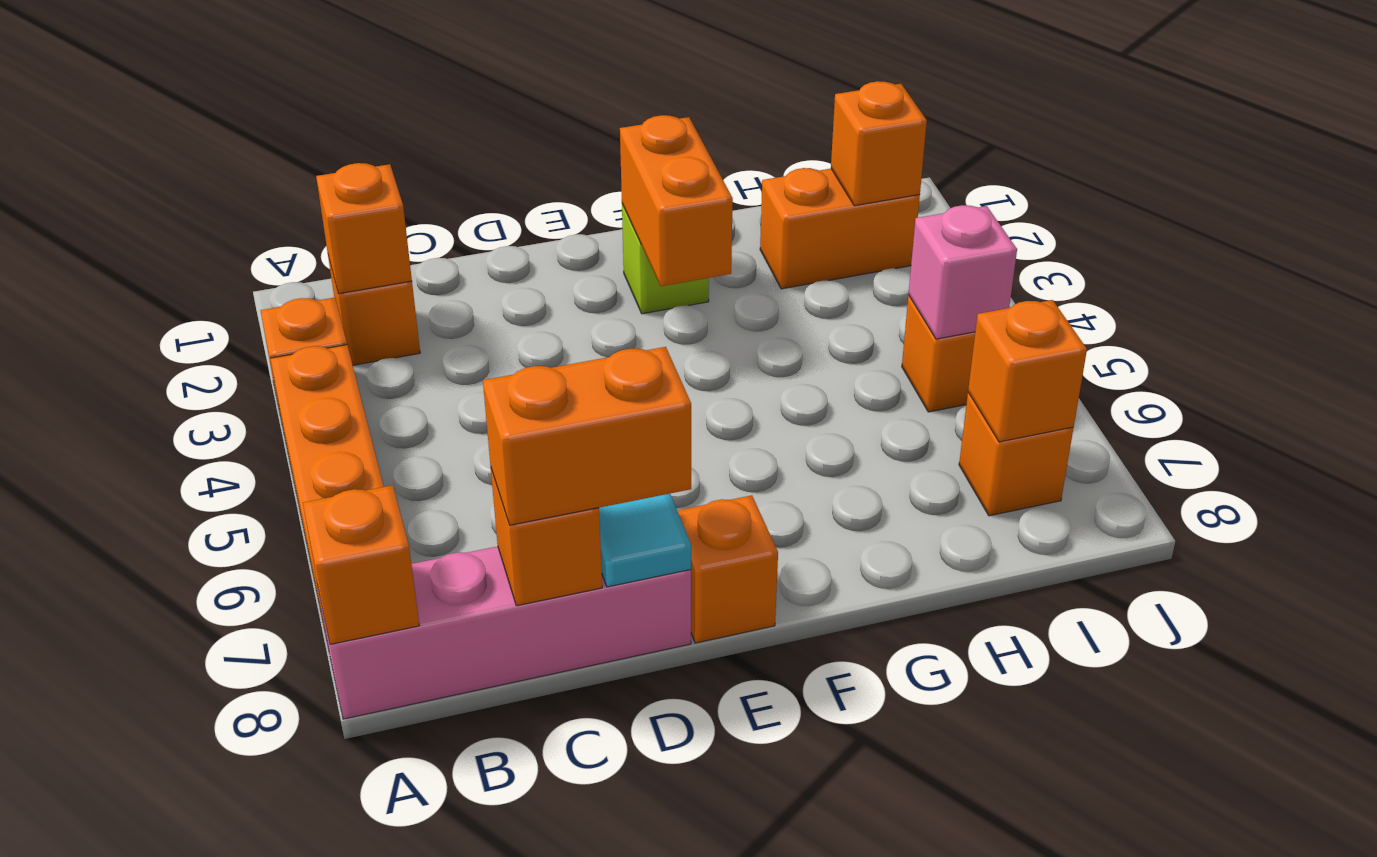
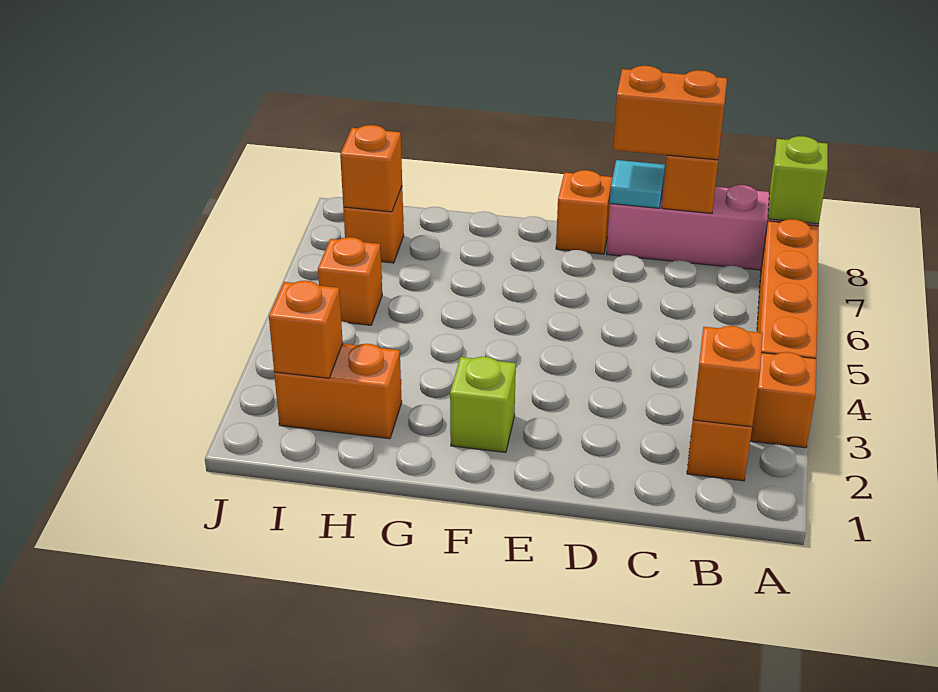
orange 1x1 brick [303,485,419,644] -> lime 1x1 brick [768,136,828,224]
orange 1x2 brick [620,115,733,286] -> none
pink 1x1 brick [909,205,1017,339] -> none

